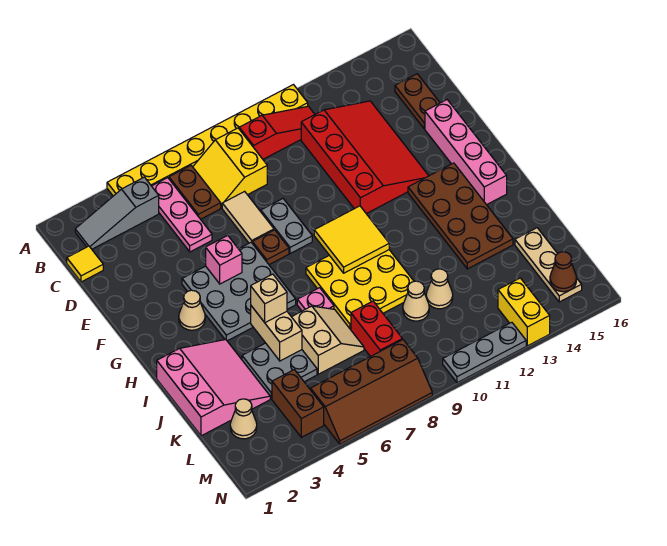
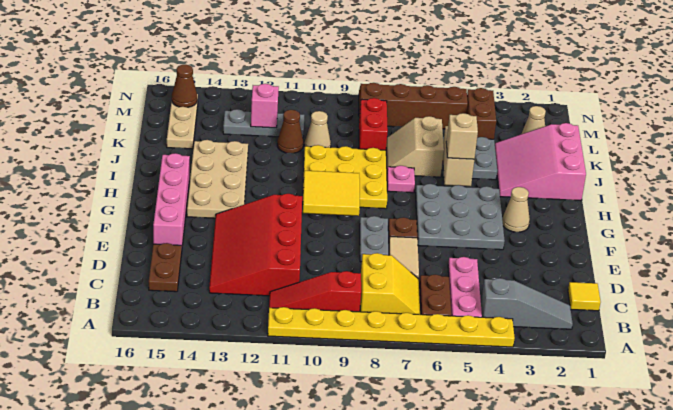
pink 1x1 brick [206,235,242,284] -> pink 1x1 brick moved to [251,84,279,128]
brown 2x4 plate [408,163,513,269] -> tan 2x4 plate [187,140,248,218]
tan 1x1 cone [426,269,453,309] -> brown 1x1 cone [277,110,303,153]
yellow 1x2 brick [498,278,550,346] -> none
grey 1x3 plate [443,322,526,383] -> grey 1x3 plate moved to [223,109,304,137]

